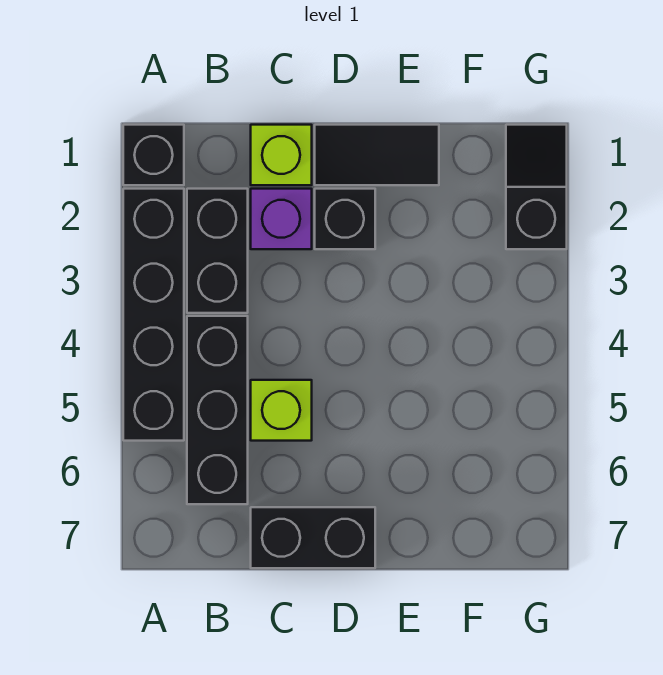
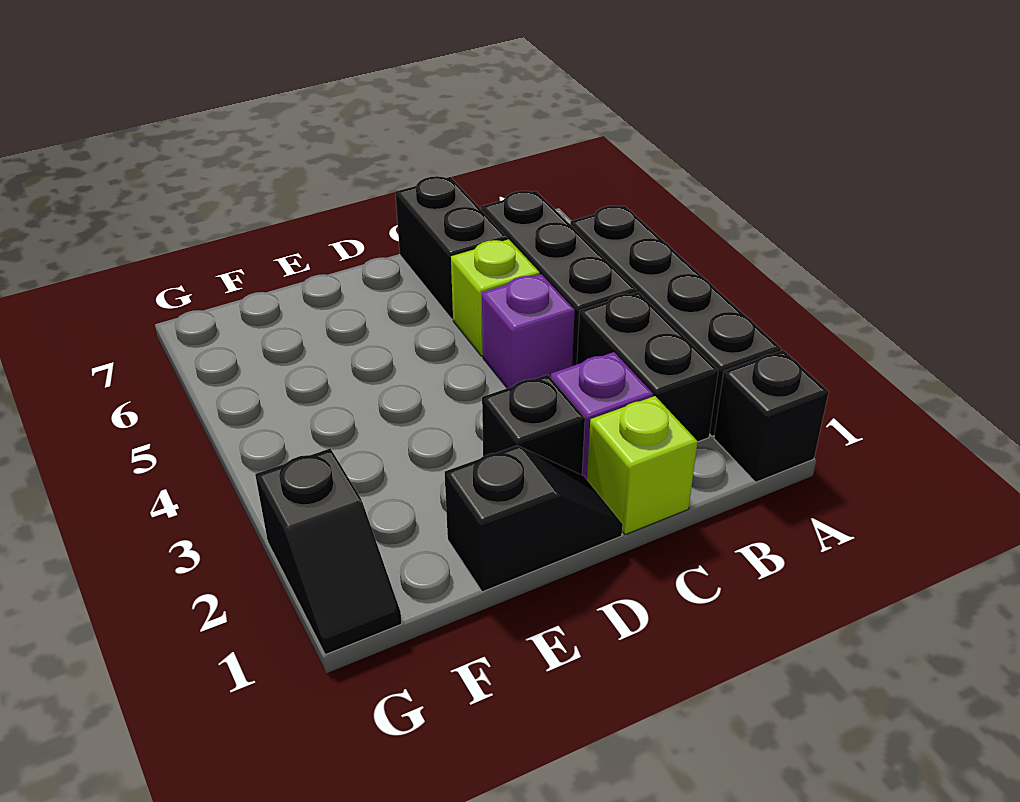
none -> purple 1x1 brick [482,274,575,388]
black 1x2 brick [251,507,375,568] -> black 1x2 brick turned to [395,176,507,319]
black 1x2 tile [315,125,439,185] -> black 1x2 slope [445,446,623,592]

